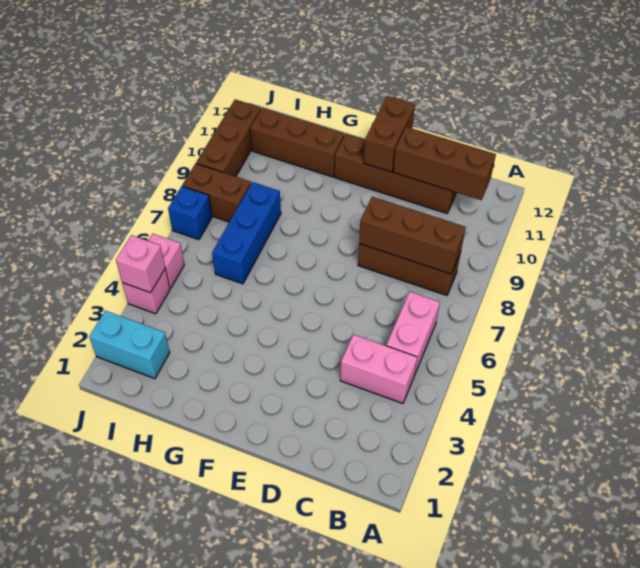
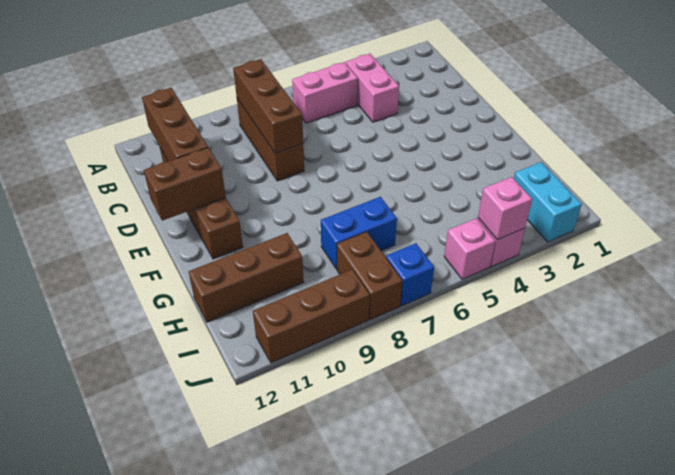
brown 1x3 brick [250,108,344,177] -> brown 1x3 brick turned to [189,233,304,322]
blue 1x3 brick [212,182,281,284] -> blue 1x2 brick [321,197,397,269]

